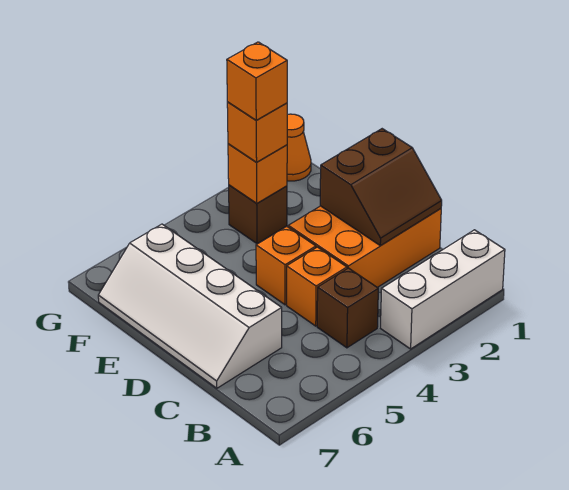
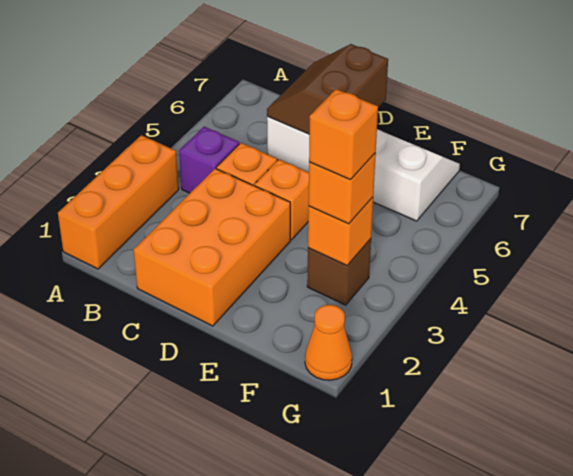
white 1x3 brick [381,230,505,349] -> orange 1x3 brick [58,135,179,269]
brown 1x1 brick [317,268,378,348] -> purple 1x1 brick [179,127,239,193]
brown 2x2 slope [320,129,442,246] -> brown 2x2 slope moved to [267,44,388,134]

